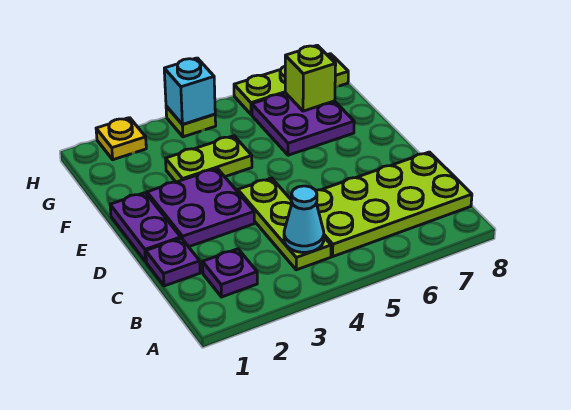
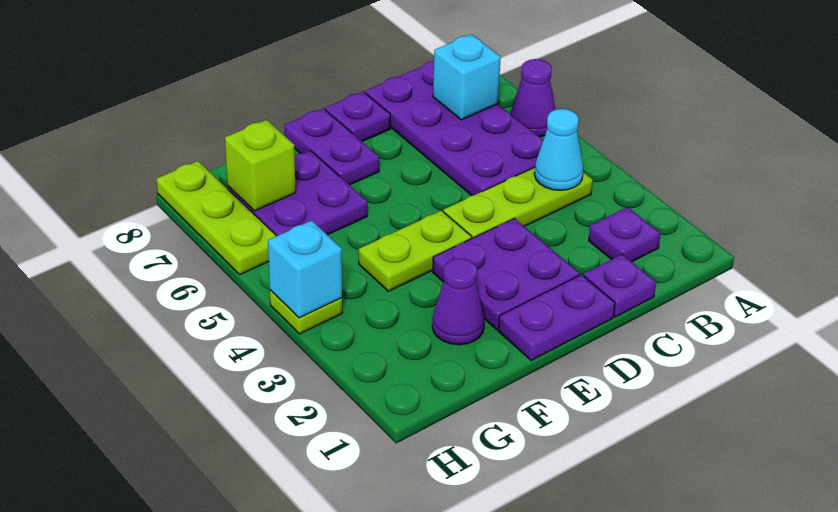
none -> purple 1x1 cone [511,59,556,137]
lime 2x4 plate [316,152,472,256] -> purple 2x4 plate [365,61,543,196]
none -> cyan 1x1 brick [433,34,501,120]
none -> purple 1x1 plate [325,92,390,141]
none -> purple 1x2 plate [284,108,379,185]
none -> purple 1x1 cone [432,258,485,345]
lime 1x2 plate [166,136,252,182] -> lime 1x2 plate turned to [359,211,472,291]
yellow 1x1 plate [96,118,146,160] -> none

